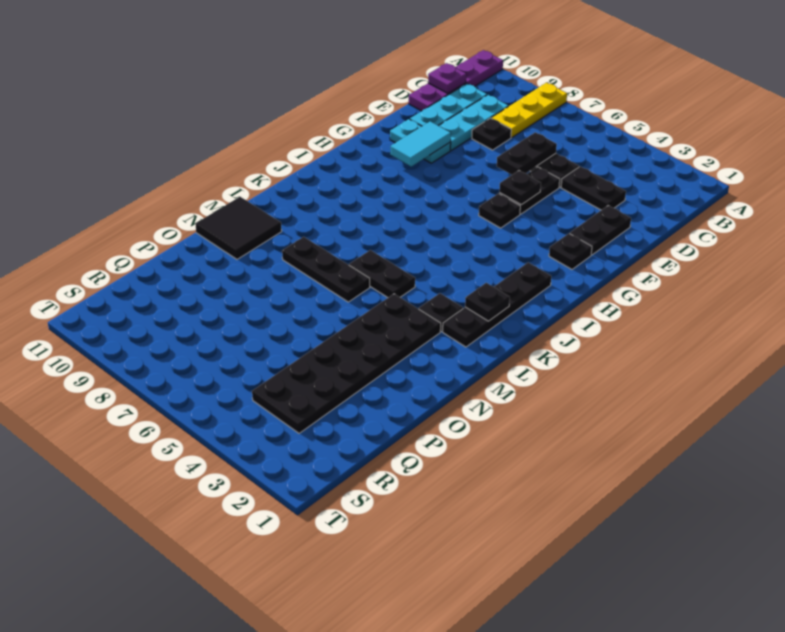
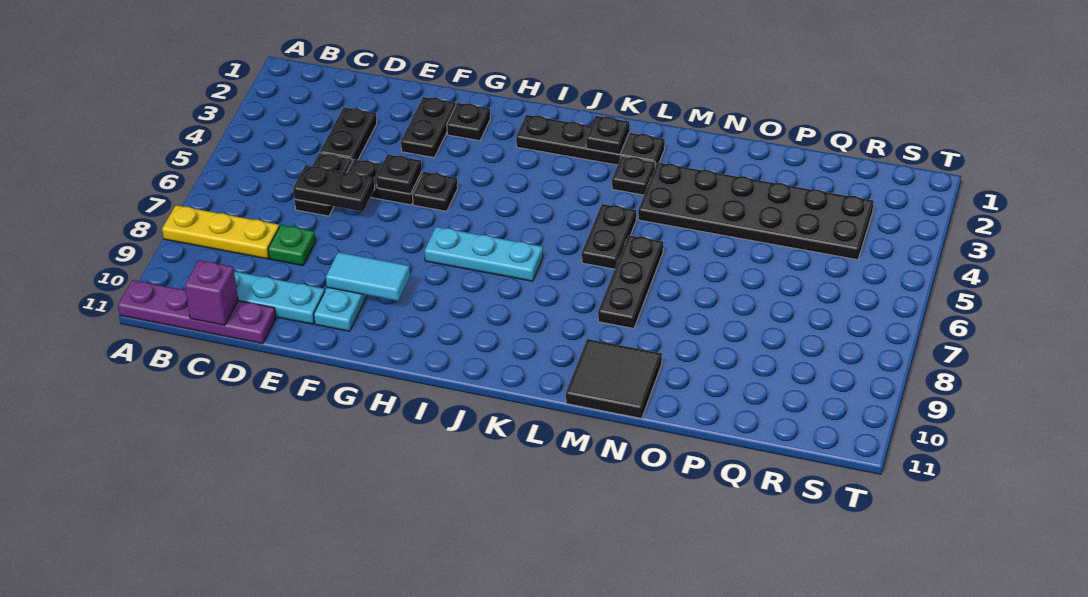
cyan 1x3 plate [439,95,508,150] -> cyan 1x3 plate moved to [425,227,543,281]
purple 1x1 plate [428,63,466,93] -> purple 1x1 brick [185,260,238,325]
black 1x1 plate [472,118,511,150] -> green 1x1 plate [268,225,316,266]
black 1x2 plate [570,206,631,255] -> black 1x2 plate turned to [401,97,456,158]

